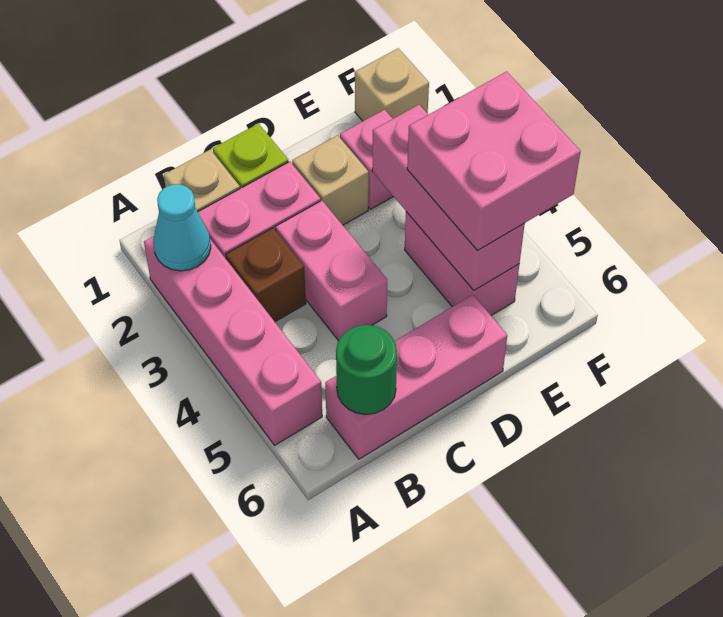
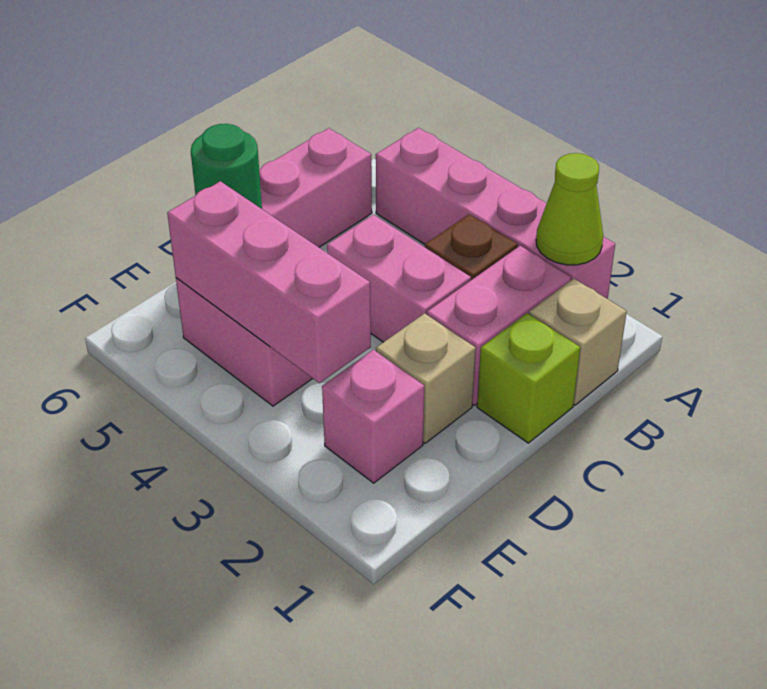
cyan 1x1 cone [153,184,211,271] -> lime 1x1 cone [536,153,603,265]
green 1x1 round brick [336,325,397,415] -> green 1x1 round brick moved to [191,124,262,209]
pink 2x2 brick [407,71,581,250] -> none
tan 1x1 brick [355,48,429,121] -> none

